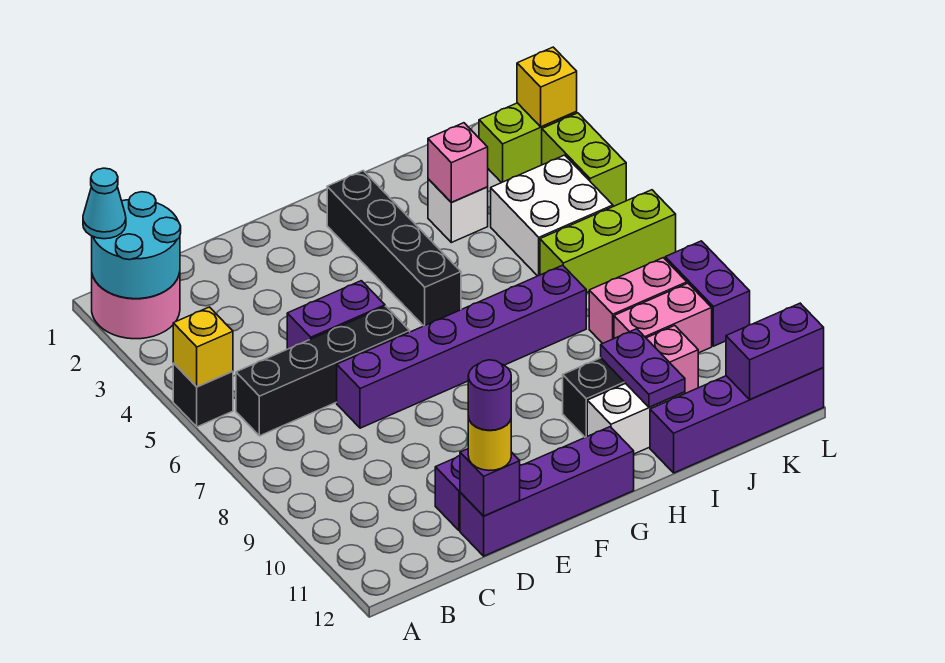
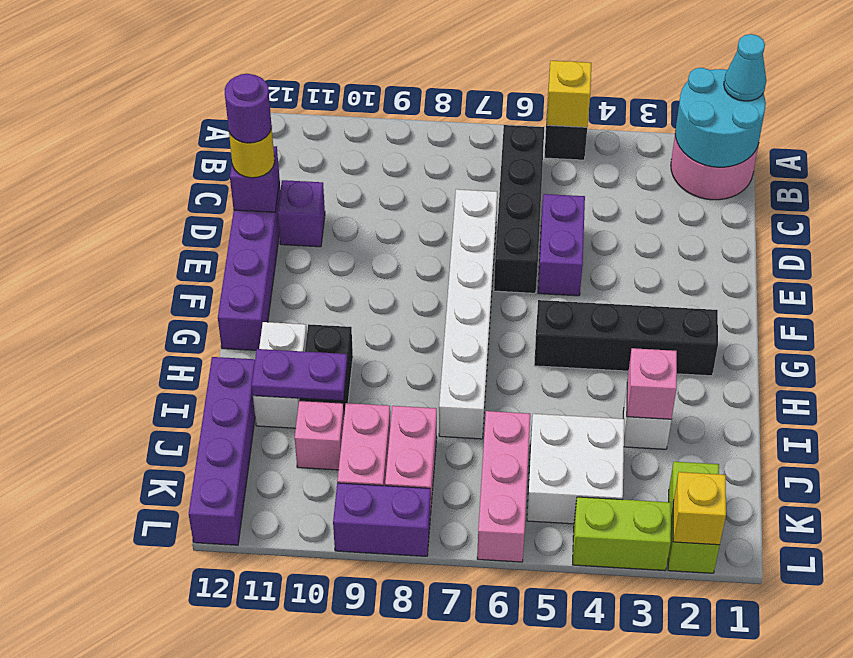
purple 1x6 brick [337,265,586,428] -> white 1x6 brick [439,189,497,439]
lime 1x3 brick [540,190,676,293] -> pink 1x3 brick [477,411,530,562]
purple 1x2 brick [726,303,824,399] -> none

